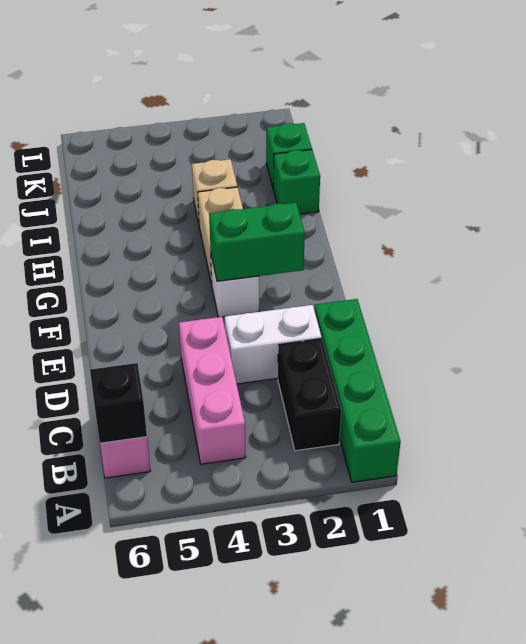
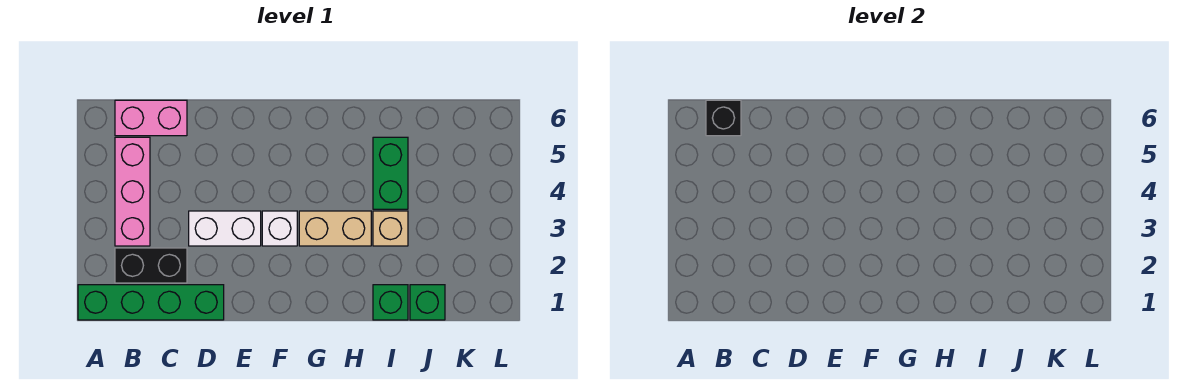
pink 1x3 brick [179,317,246,464] -> pink 1x3 brick turned to [115,137,150,246]
white 1x2 brick [225,305,322,384] -> white 1x2 brick turned to [189,211,261,246]
green 1x2 brick [209,203,305,281] -> green 1x2 brick moved to [373,137,408,209]

